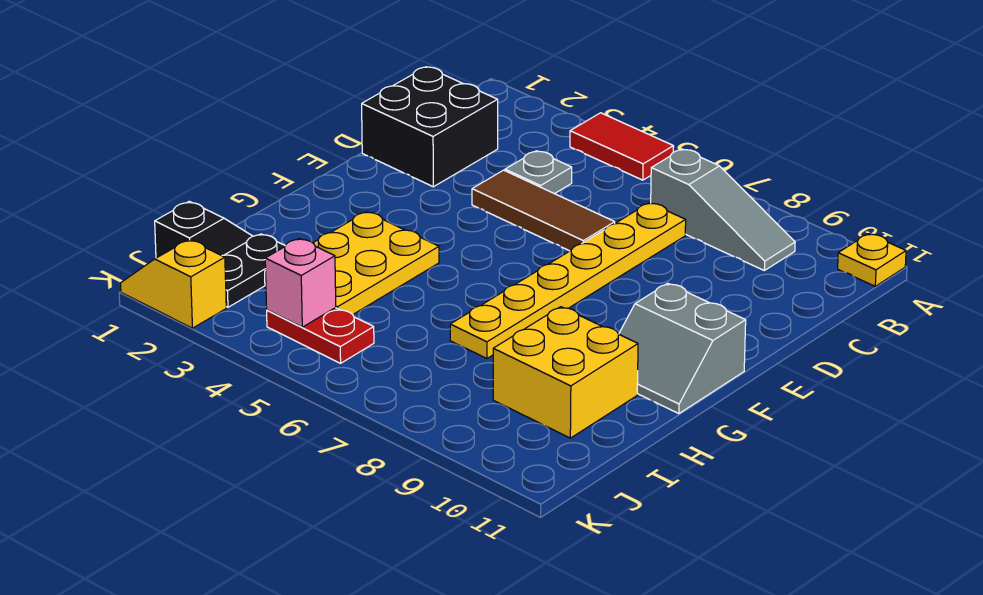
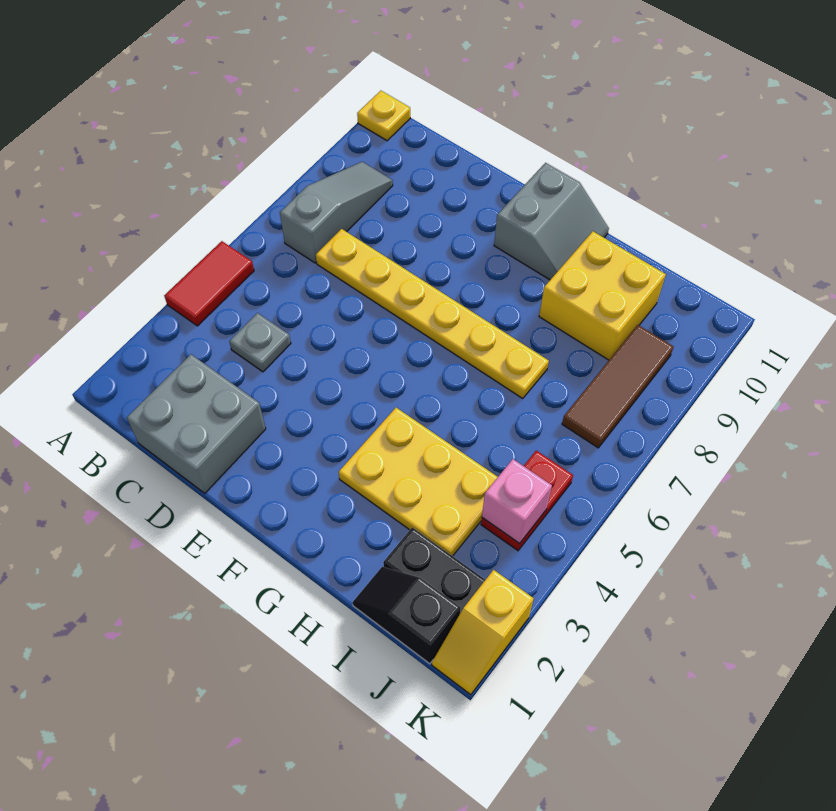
black 2x2 brick [362,67,498,187] -> grey 2x2 brick [127,354,266,493]
brown 1x3 tile [472,170,615,251] -> brown 1x3 tile moved to [562,325,674,448]

